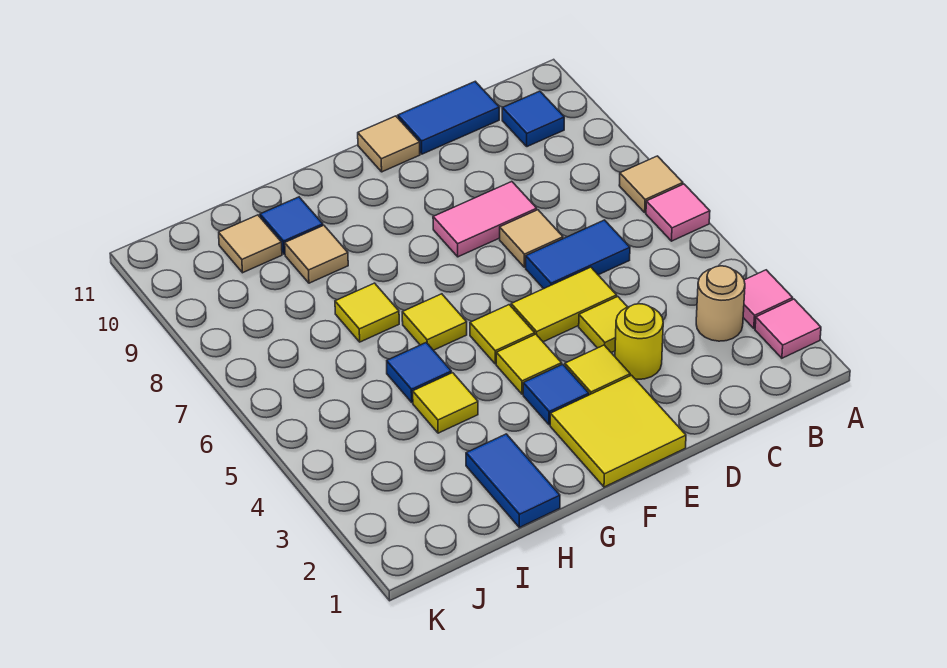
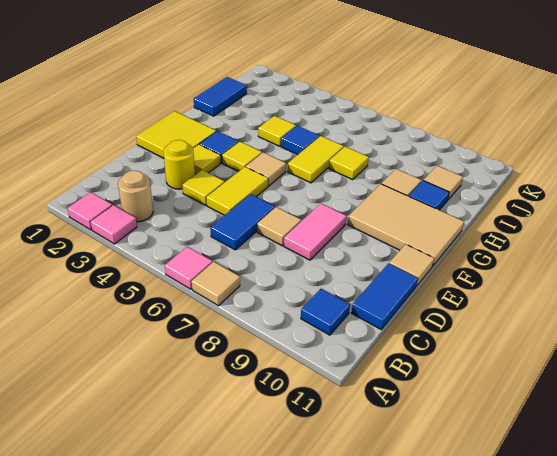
yellow 1x1 tile [470,305,535,364] -> tan 1x1 tile [246,152,286,186]
none -> tan 2x3 tile [348,184,464,266]
yellow 1x1 tile [402,294,467,350] -> yellow 1x2 tile [288,136,344,183]
blue 1x2 tile [466,434,560,527] -> blue 1x2 tile turned to [194,77,247,116]

